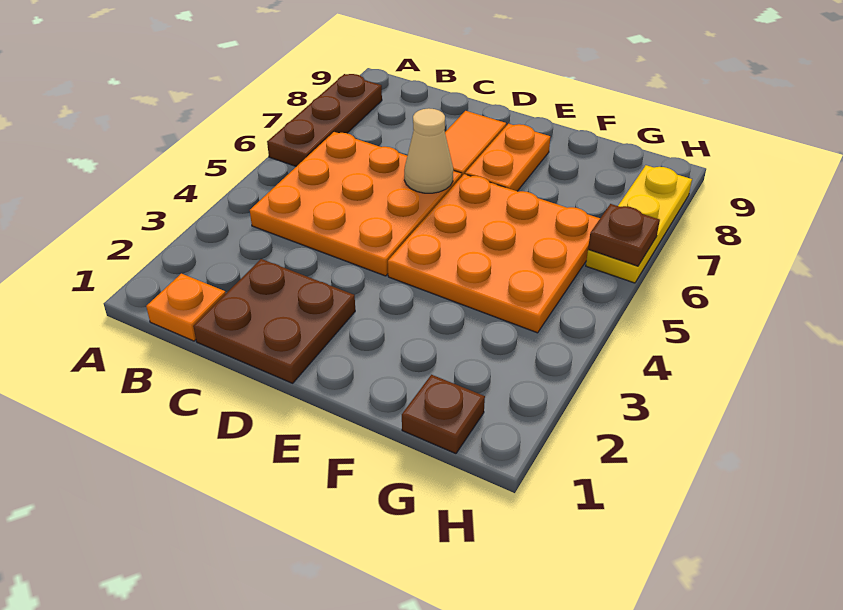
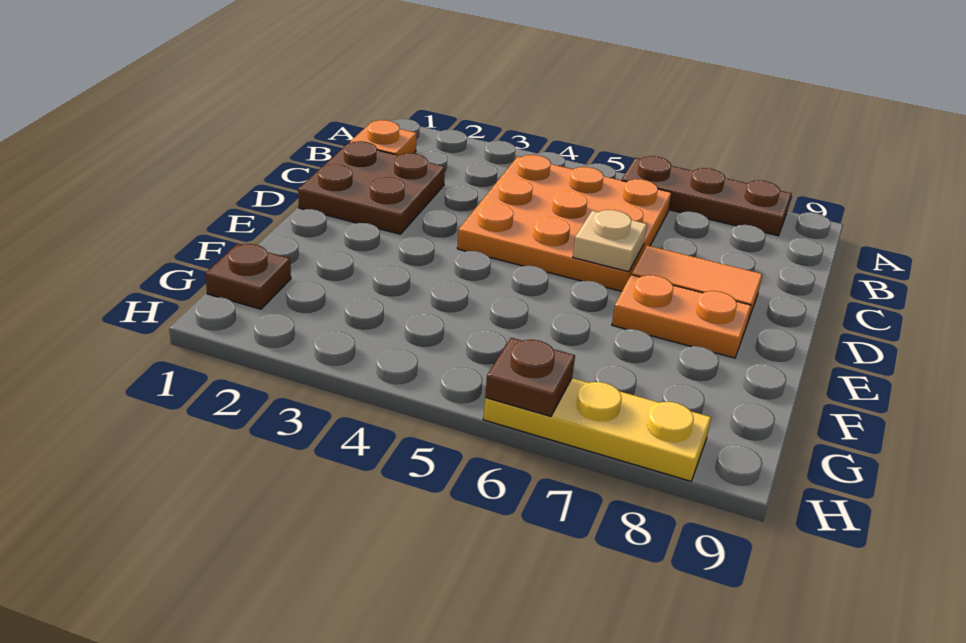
tan 1x1 cone [404,108,453,193] -> tan 1x1 plate [573,210,647,272]
orange 3x3 plate [388,174,600,333] -> none

